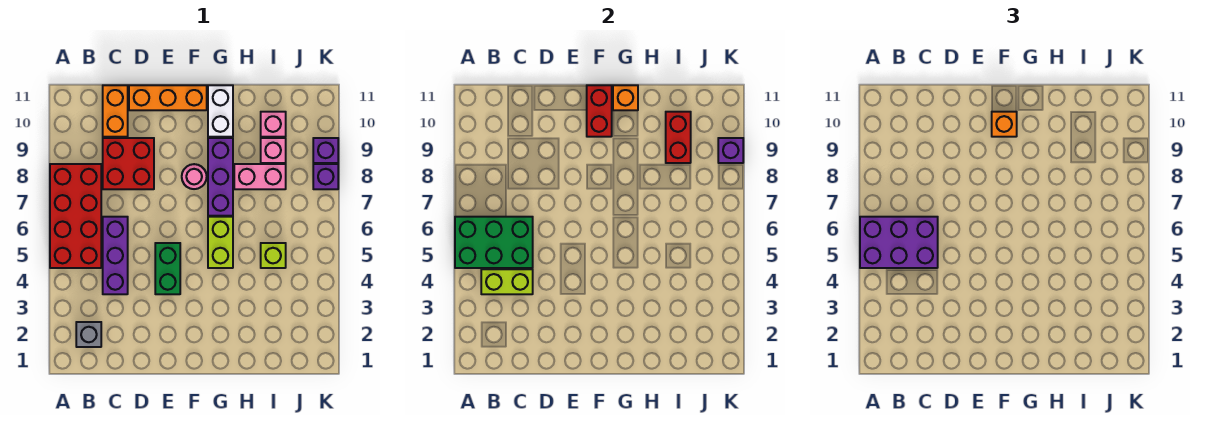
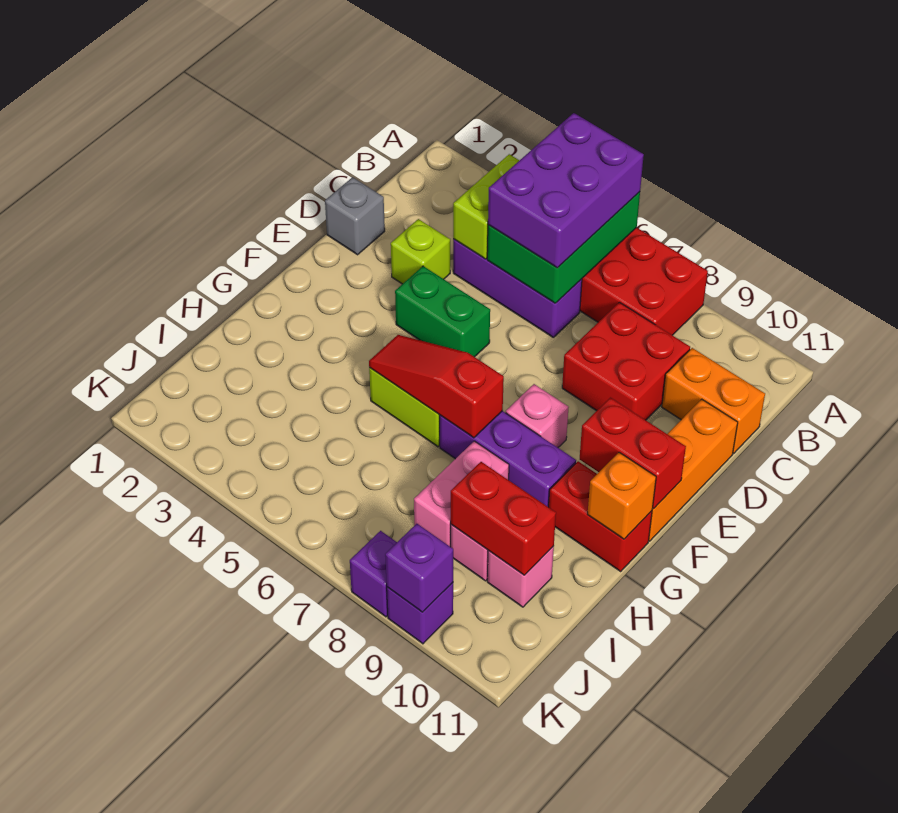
grey 1x1 brick [76,322,101,347] -> grey 1x1 brick moved to [325,177,385,255]
pink 1x1 round brick [182,164,207,189] -> pink 1x1 brick [506,384,569,447]
orange 1x1 brick [992,112,1017,137] -> none
none -> red 1x3 slope [369,335,504,438]
white 1x2 brick [208,85,233,137] -> red 1x2 brick [549,461,652,571]
lime 1x1 brick [261,243,286,268] -> lime 1x1 brick moved to [391,219,450,284]

